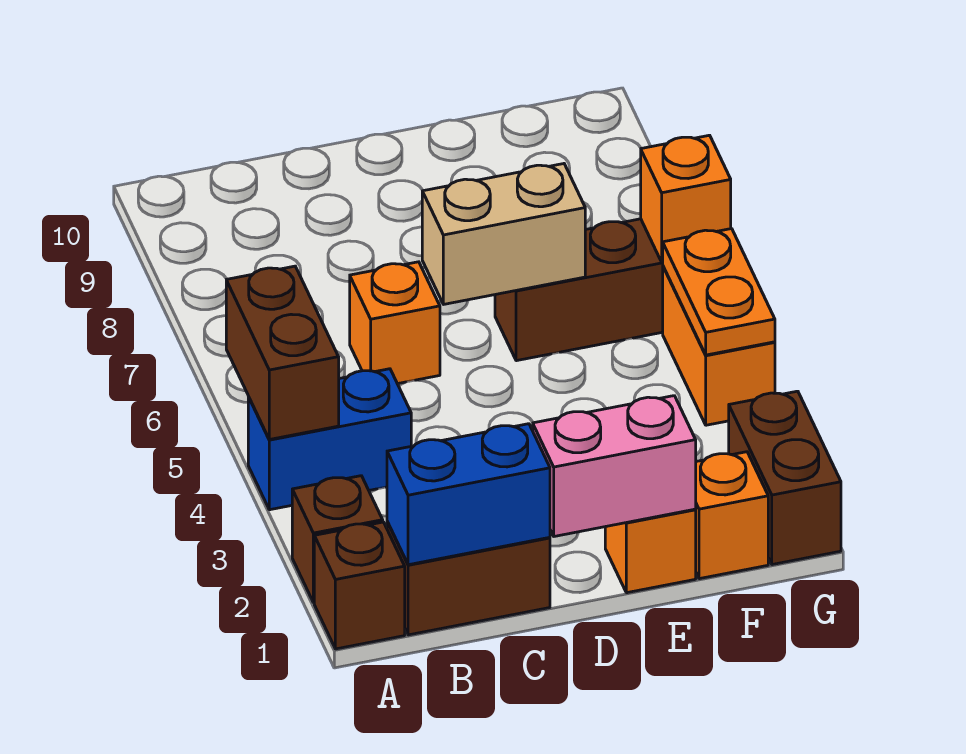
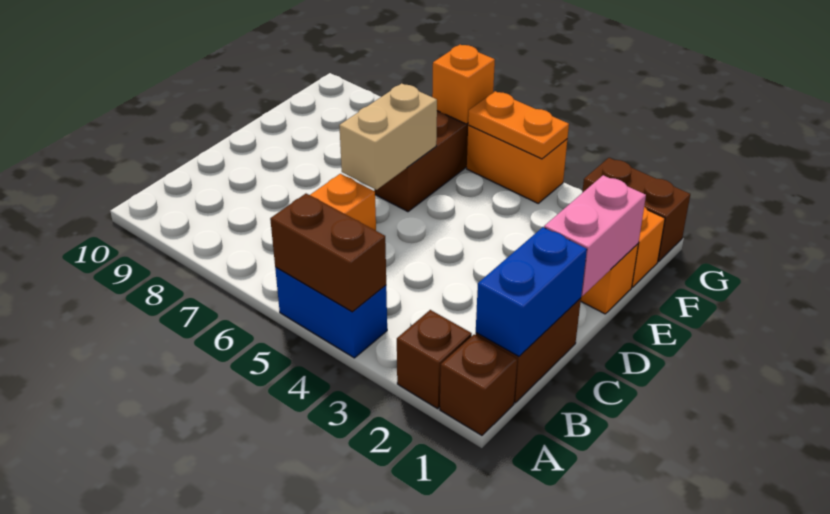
blue 1x2 brick [248,369,411,510] -> blue 1x2 brick turned to [275,267,387,358]

